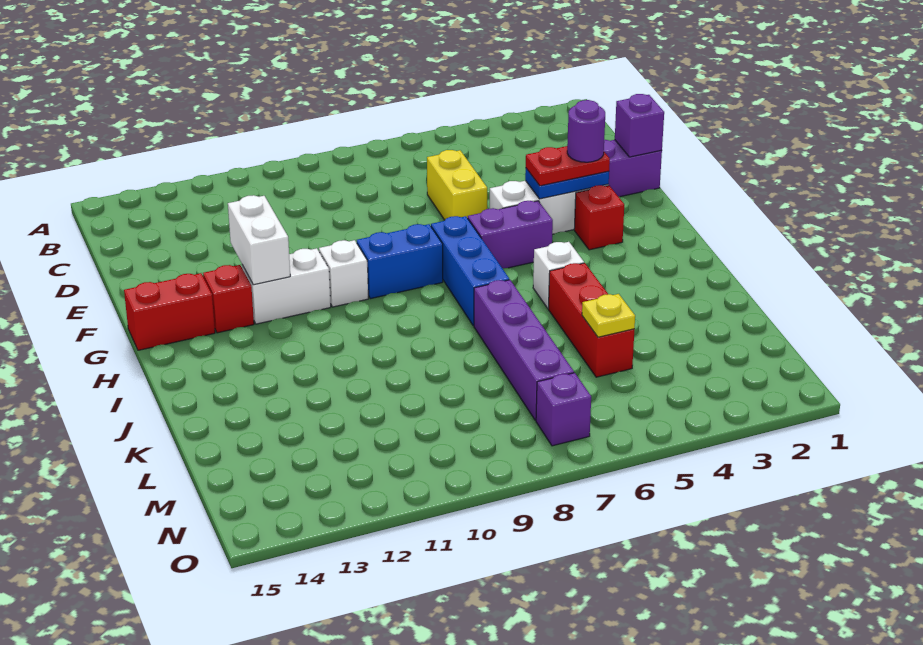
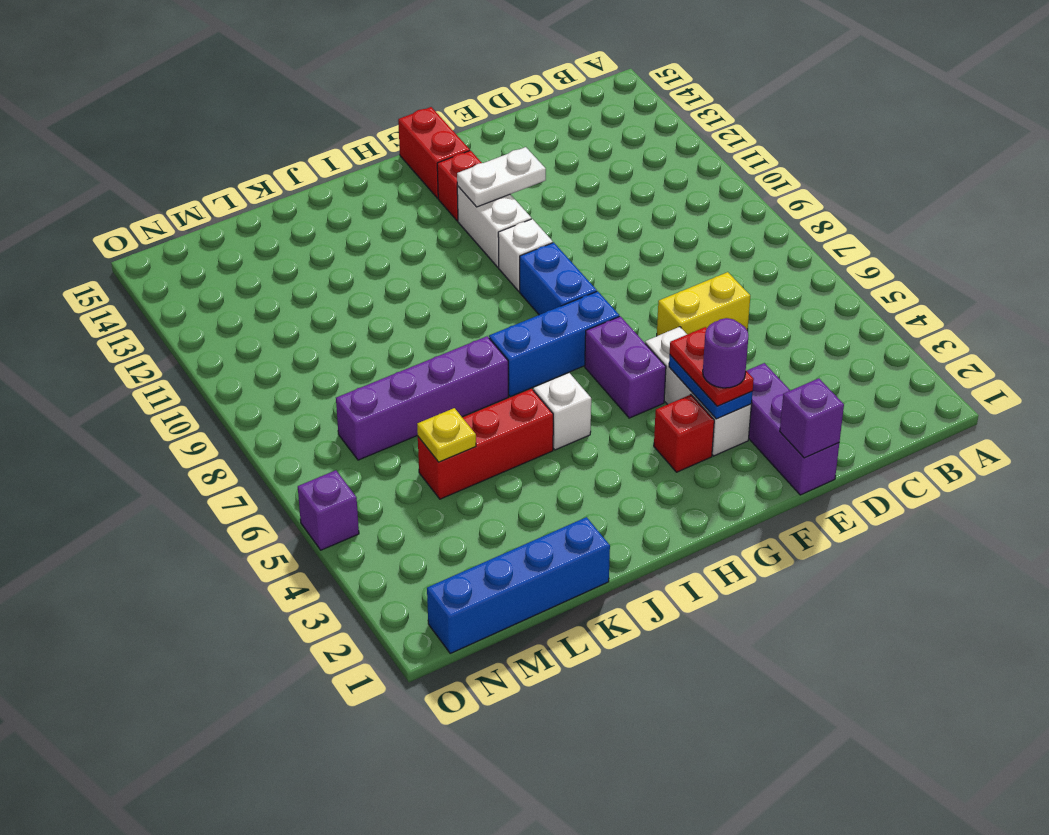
white 1x2 brick [228,195,290,285] -> white 1x2 plate [457,147,546,207]
none -> blue 1x4 brick [427,517,610,653]
purple 1x1 brick [536,373,591,446] -> purple 1x1 brick moved to [298,470,359,550]

